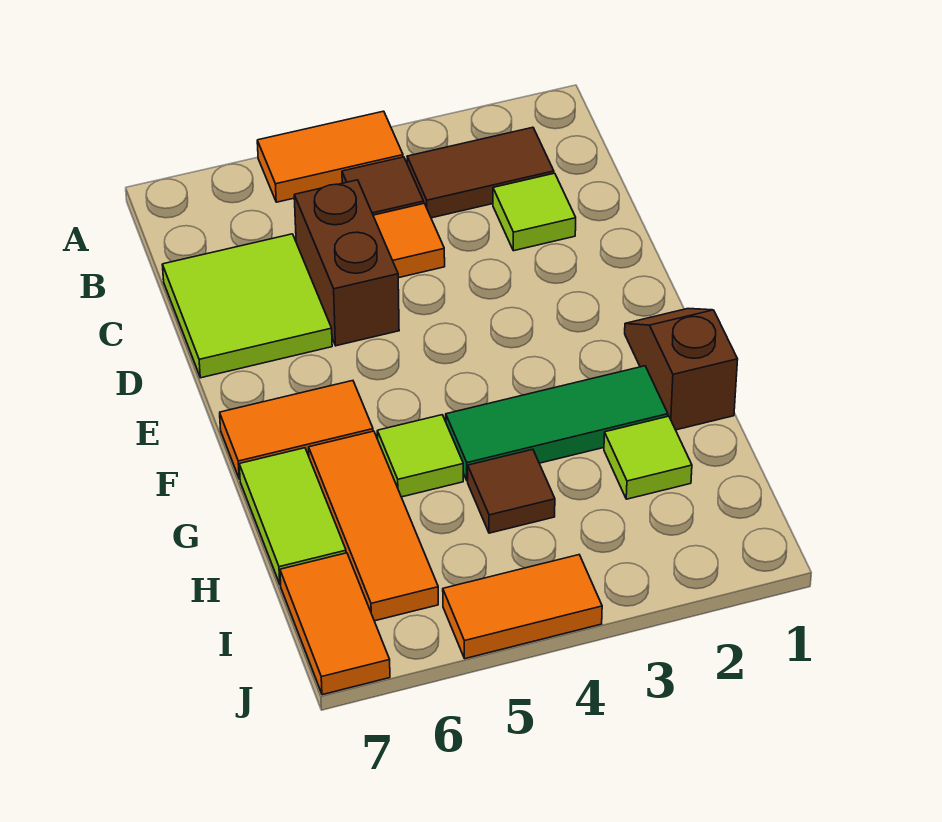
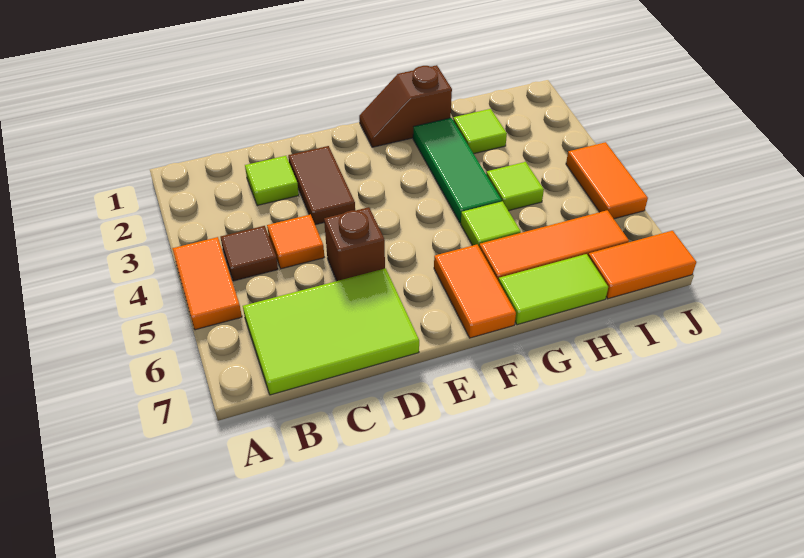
brown 1x2 tile [407,127,554,218] -> brown 1x2 tile moved to [288,146,355,225]
brown 1x2 brick [294,180,399,346] -> brown 1x1 brick [324,207,385,281]
lime 2x2 tile [162,234,332,378] -> lime 2x3 tile [243,268,419,395]
brown 1x1 tile [468,449,555,533] -> lime 1x1 tile [486,162,544,211]

